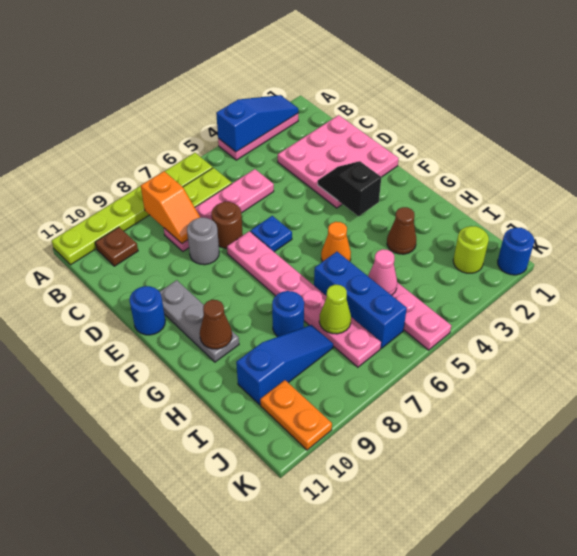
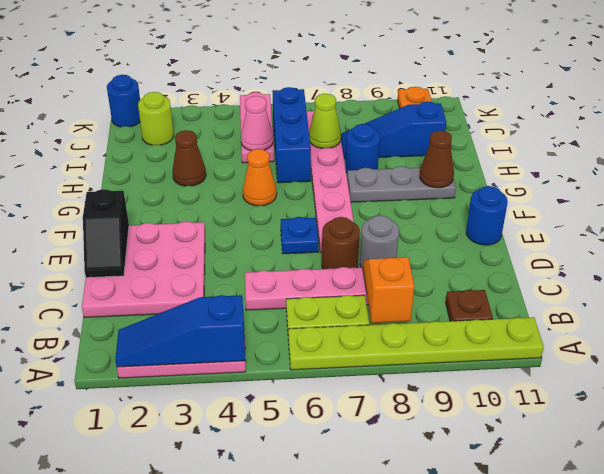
black 1x2 slope [318,161,381,216] -> black 1x2 slope moved to [83,189,129,278]
grey 1x3 plate [160,280,239,362] -> grey 1x3 plate turned to [347,166,456,202]

